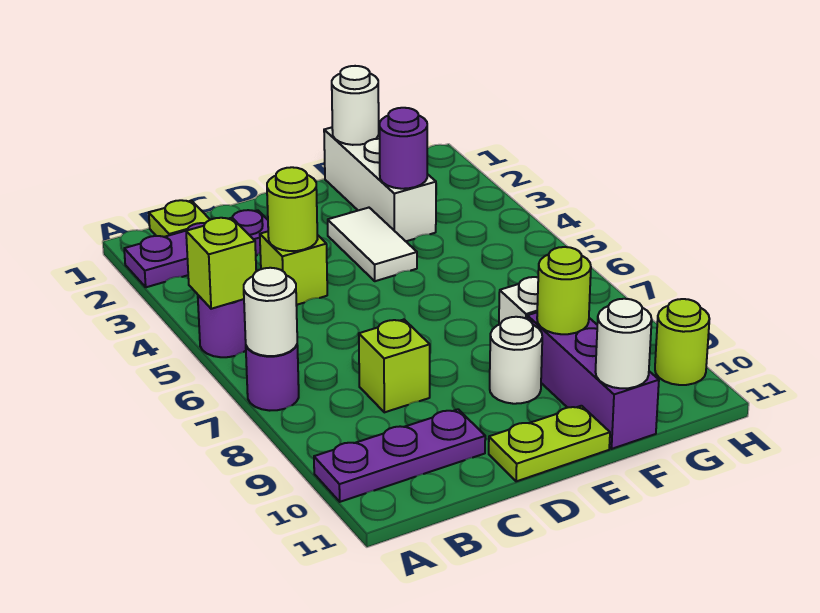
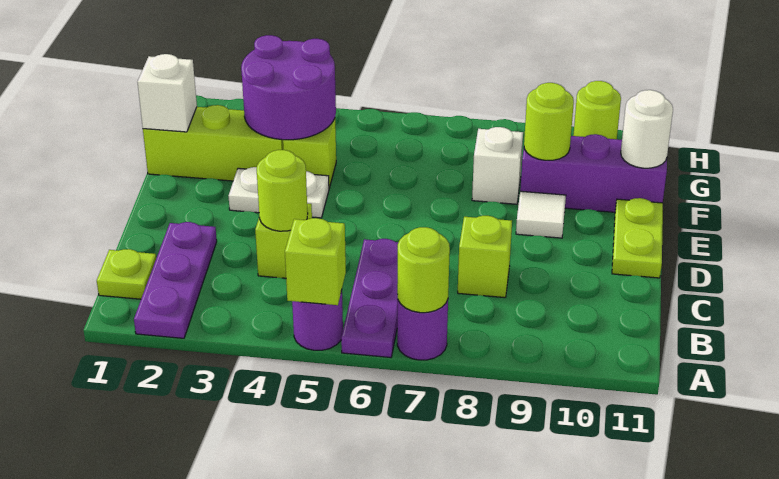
white 1x1 round brick [244,268,297,356] -> lime 1x1 round brick [397,227,450,313]
purple 1x3 plate [314,409,485,502] -> purple 1x3 plate moved to [341,239,398,357]
white 1x2 tile [328,208,417,281] -> white 1x2 plate [229,167,329,218]
white 1x1 round brick [490,317,542,404] -> white 1x1 tile [516,191,566,238]
white 1x3 brick [324,127,436,241] -> lime 1x3 brick [143,105,283,181]
white 1x1 round brick [332,66,379,145] -> white 1x1 brick [138,54,197,132]
purple 1x1 round brick [379,108,427,189] -> purple 2x2 round brick [241,35,336,140]
none -> lime 1x1 brick [283,119,336,188]

